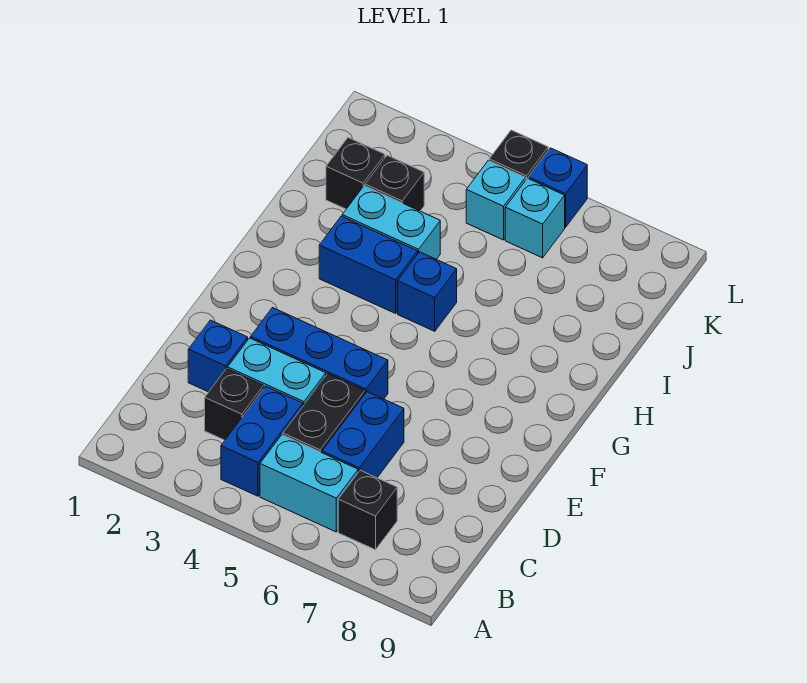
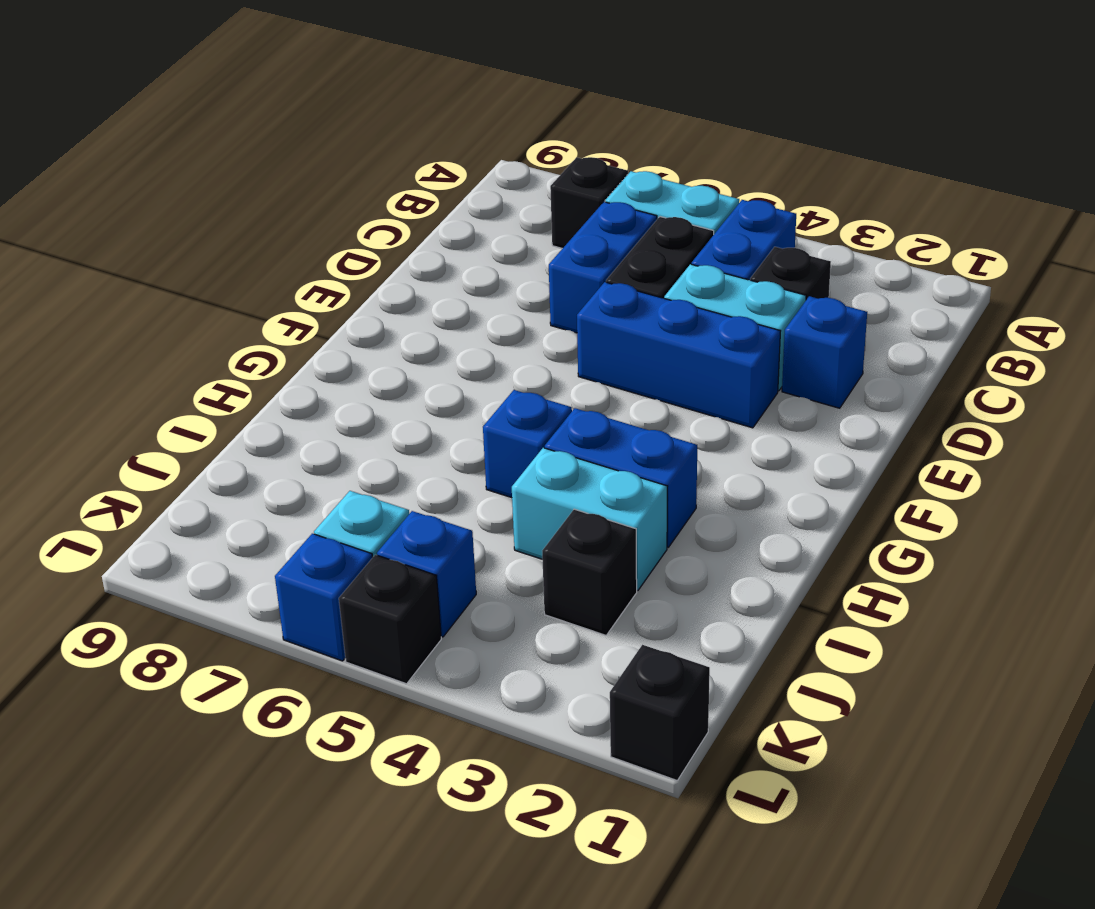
black 1x1 brick [326,138,385,209] -> black 1x1 brick moved to [610,645,710,780]
cyan 1x1 brick [466,161,525,240] -> blue 1x1 brick [377,511,476,637]

